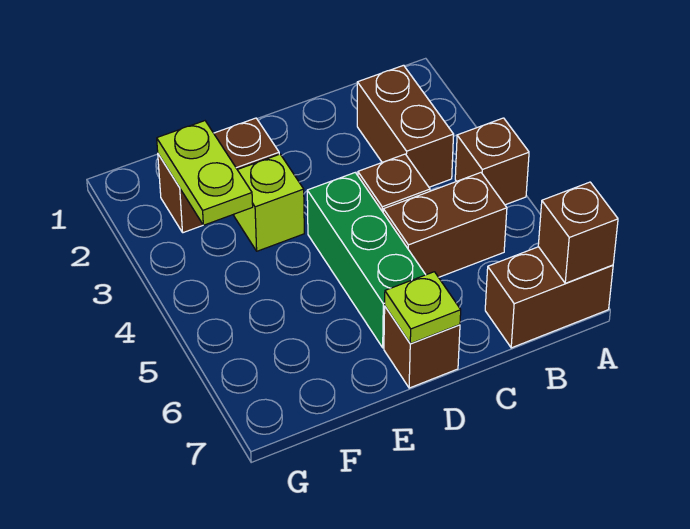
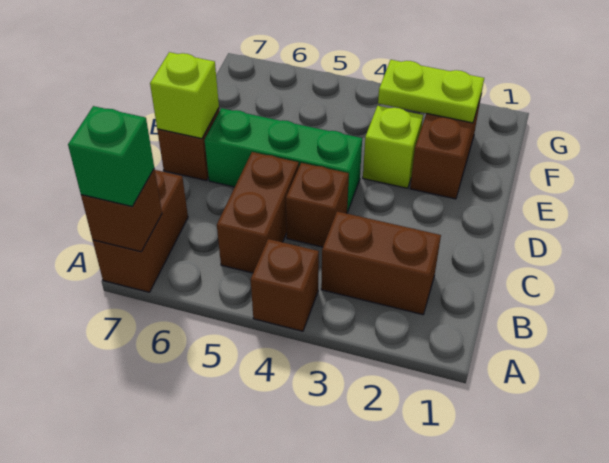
none -> green 1x1 brick [68,106,154,206]
lime 1x1 plate [385,272,461,344] -> lime 1x1 brick [150,52,219,139]

